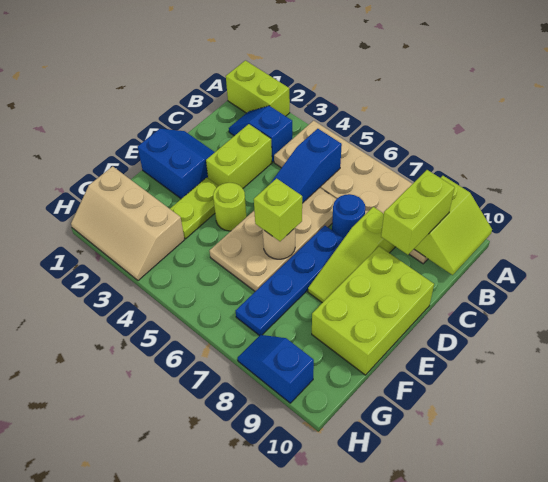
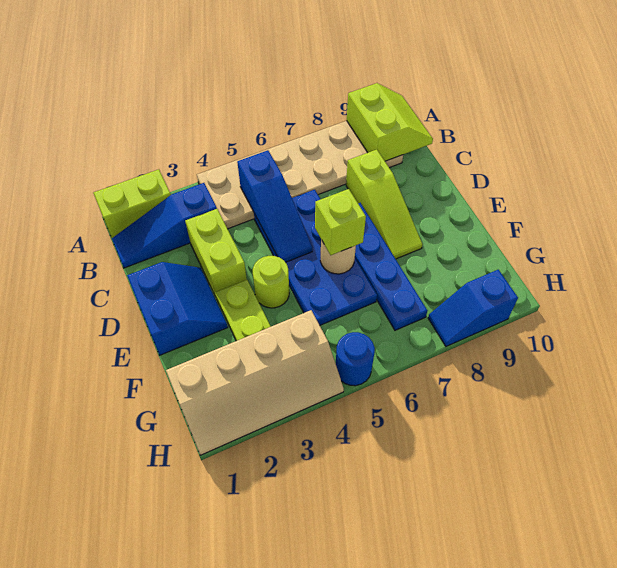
blue 1x2 slope [229,106,292,162] -> blue 1x3 slope [112,183,217,268]
lime 1x2 brick [381,170,455,255] -> none
tan 2x4 plate [210,188,336,291] -> blue 2x4 plate [254,190,377,325]
blue 1x1 round brick [332,194,365,238] -> blue 1x1 round brick moved to [336,332,375,386]
blue 2x2 slope [138,129,215,199] -> blue 2x2 slope turned to [127,262,228,355]
lime 2x3 brick [312,246,434,375] -> none
tan 2x3 slope [71,166,185,281] -> tan 2x4 slope [166,310,344,455]

